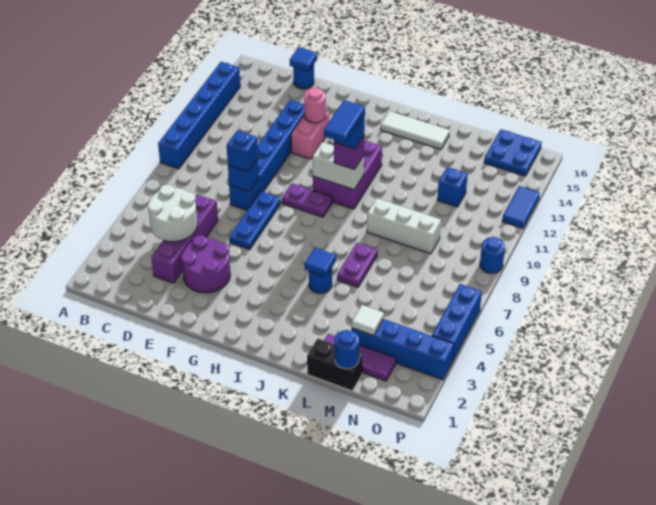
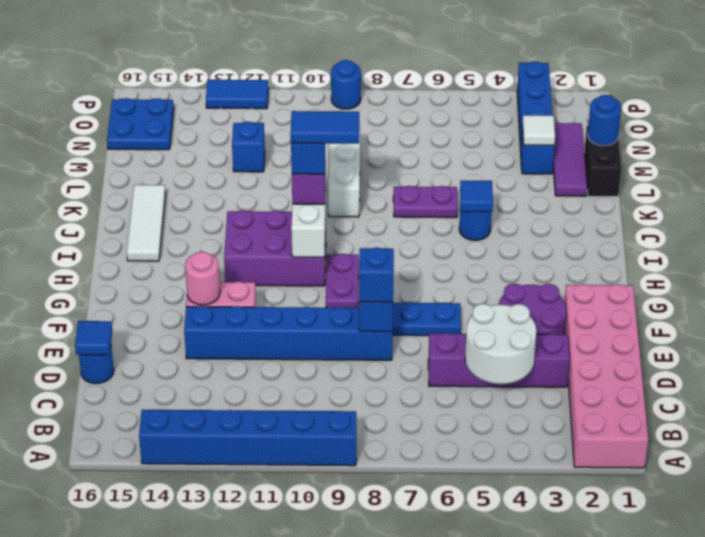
none -> pink 2x6 brick [564,284,648,468]
blue 1x3 brick [432,284,482,361] -> none

